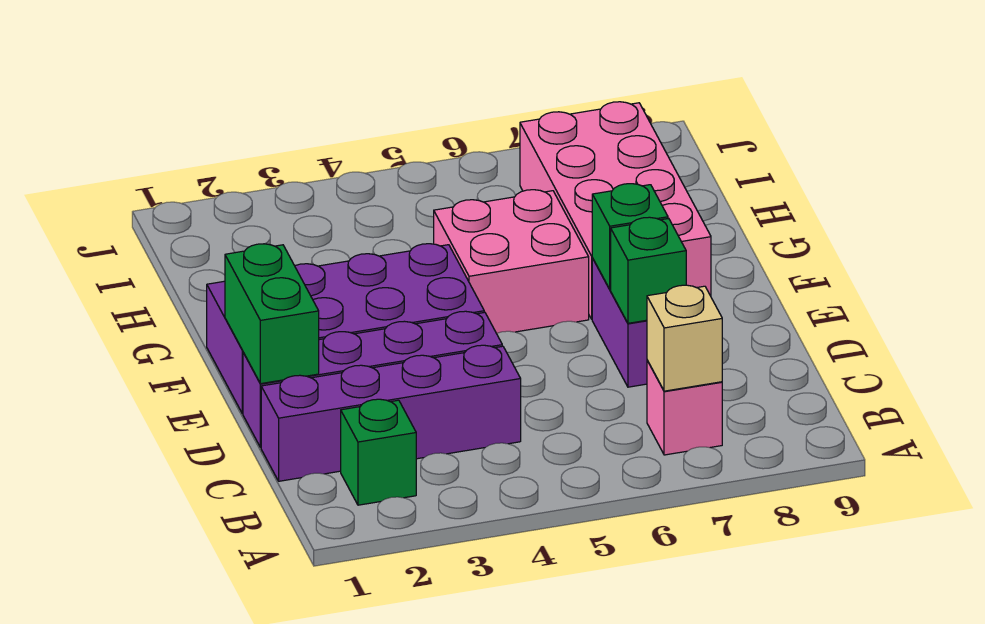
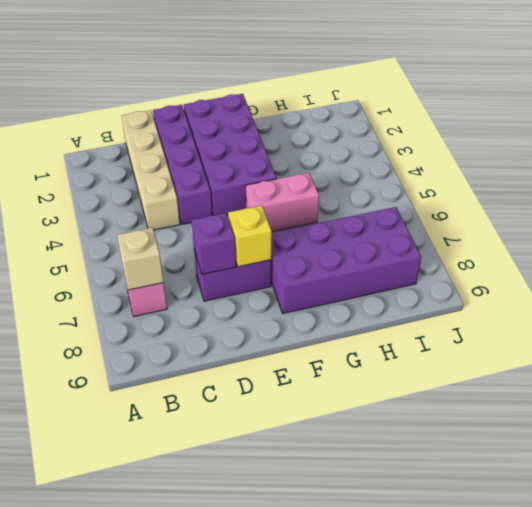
green 1x1 brick [341,399,416,505] -> none
purple 1x4 brick [261,345,521,481] -> tan 1x4 brick [122,110,180,230]
green 1x2 brick [225,244,319,384] -> none
green 1x1 brick [611,217,686,323] -> purple 1x1 brick [192,213,236,274]
green 1x1 brick [592,184,668,289] -> yellow 1x1 brick [228,206,272,267]
pink 2x2 brick [434,190,589,333] -> pink 1x2 brick [246,173,319,232]
pink 2x4 brick [520,102,711,319] -> purple 2x4 brick [271,207,421,314]

